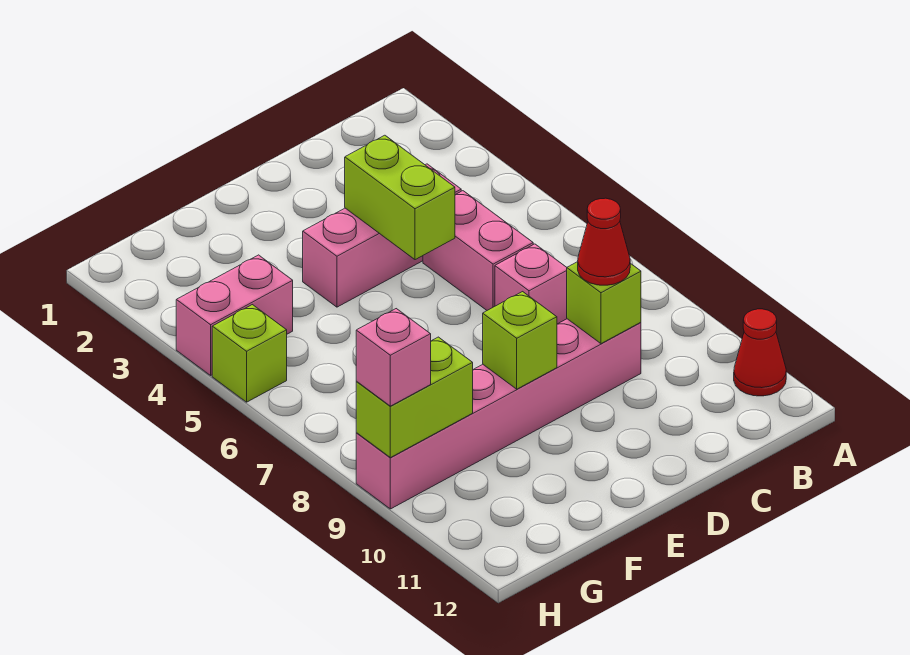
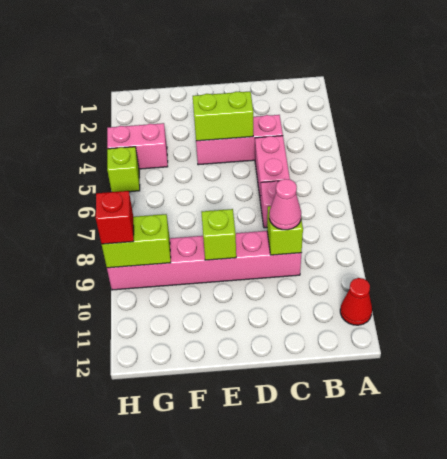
red 1x1 cone [578,198,630,285] -> pink 1x1 cone [269,179,301,230]
lime 1x2 brick [345,135,455,260] -> lime 1x2 brick turned to [193,92,253,141]
pink 1x1 brick [356,309,431,406] -> red 1x1 brick [96,191,134,244]

